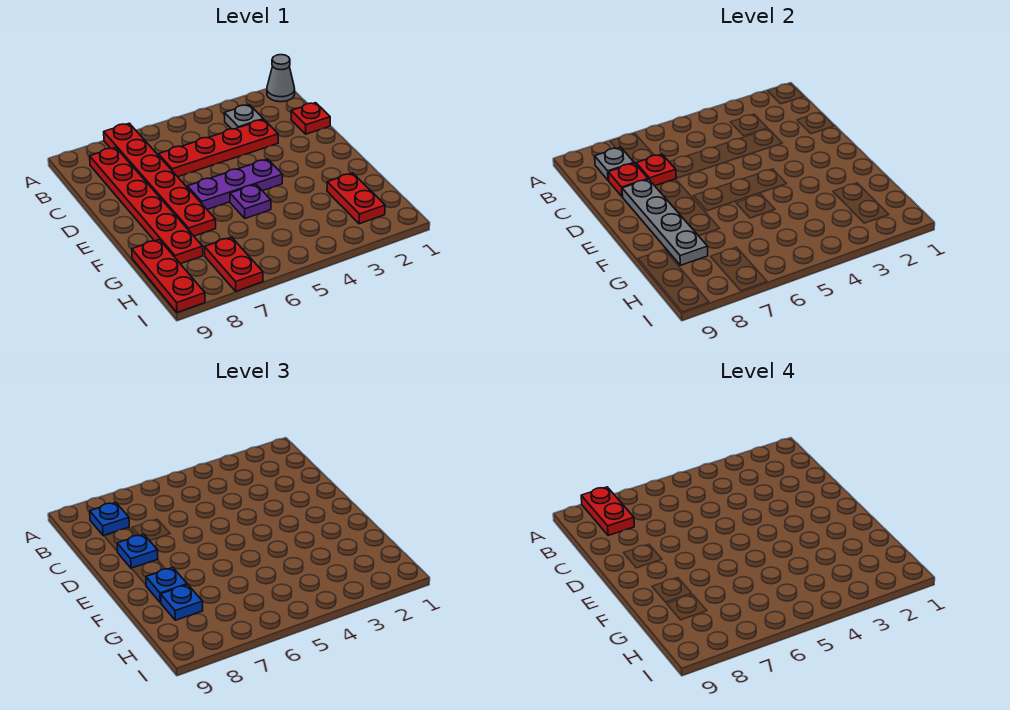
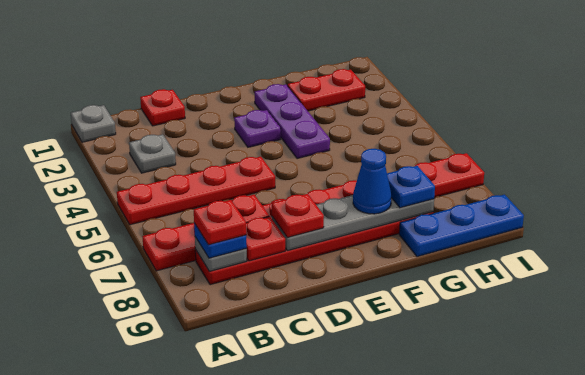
grey 1x1 cone [267,55,295,102] -> grey 1x1 plate [71,105,116,142]
red 1x2 plate [581,487,634,535] -> red 1x1 plate [194,200,246,245]
red 1x4 plate [159,119,278,177] -> red 1x4 plate turned to [117,157,275,225]
blue 1x1 plate [117,534,158,568] -> red 1x1 plate [272,194,324,237]
purple 1x3 plate [187,159,283,209] -> purple 1x3 plate moved to [255,84,330,159]
purple 1x1 plate [230,184,271,218] -> purple 1x1 plate moved to [234,110,281,147]
blue 1x1 plate [146,568,187,603] -> blue 1x1 cone [353,149,391,214]
red 1x3 plate [132,240,205,312] -> blue 1x3 plate [399,195,524,257]

